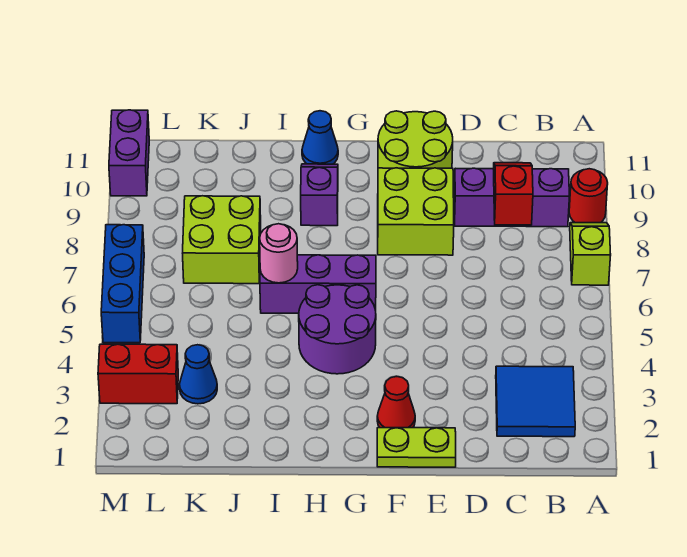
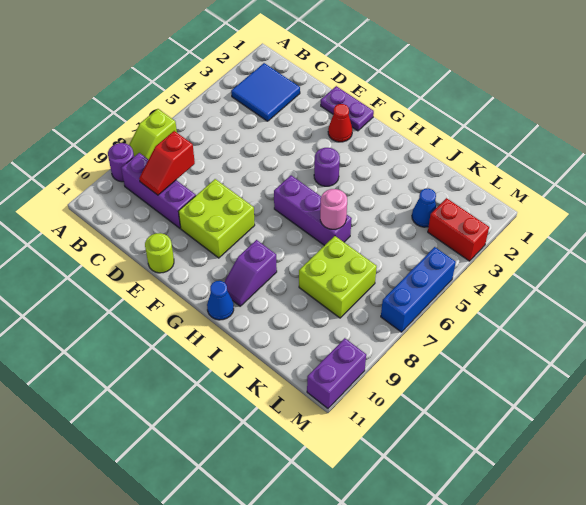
red 1x1 round brick [569,169,608,223] -> purple 1x1 round brick [108,143,134,182]
lime 1x2 plate [377,428,456,467] -> purple 1x2 plate [321,86,374,131]
lime 2x2 round brick [378,111,453,168] -> lime 1x1 round brick [145,233,174,273]
purple 2x2 round brick [299,285,376,374] -> purple 1x1 round brick [314,148,340,186]

